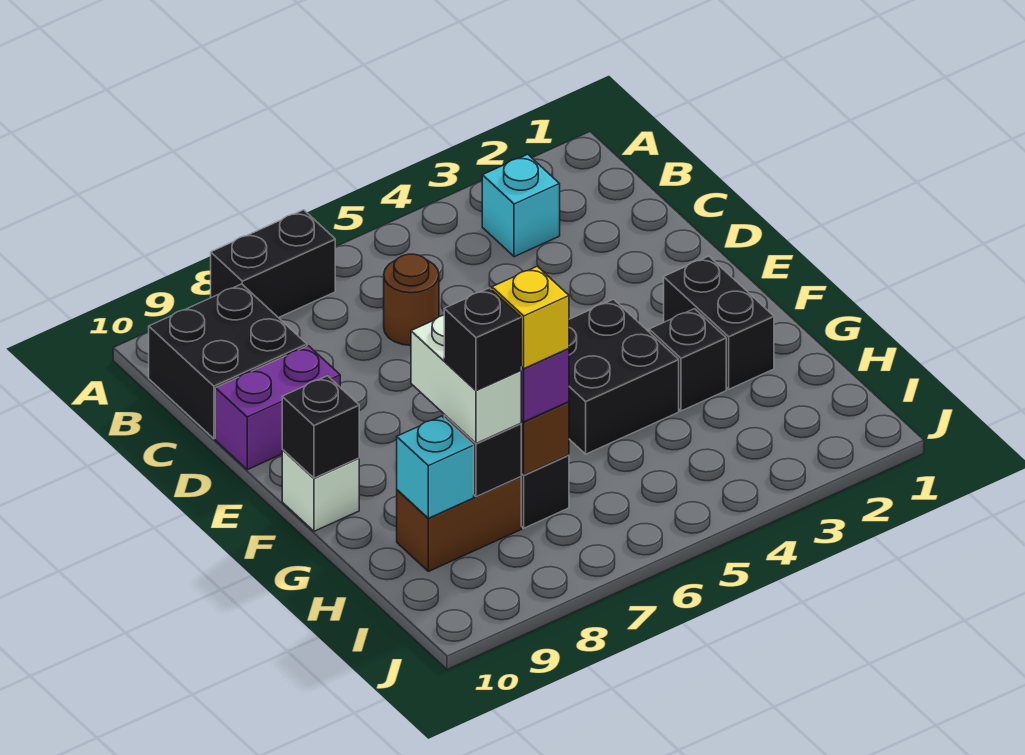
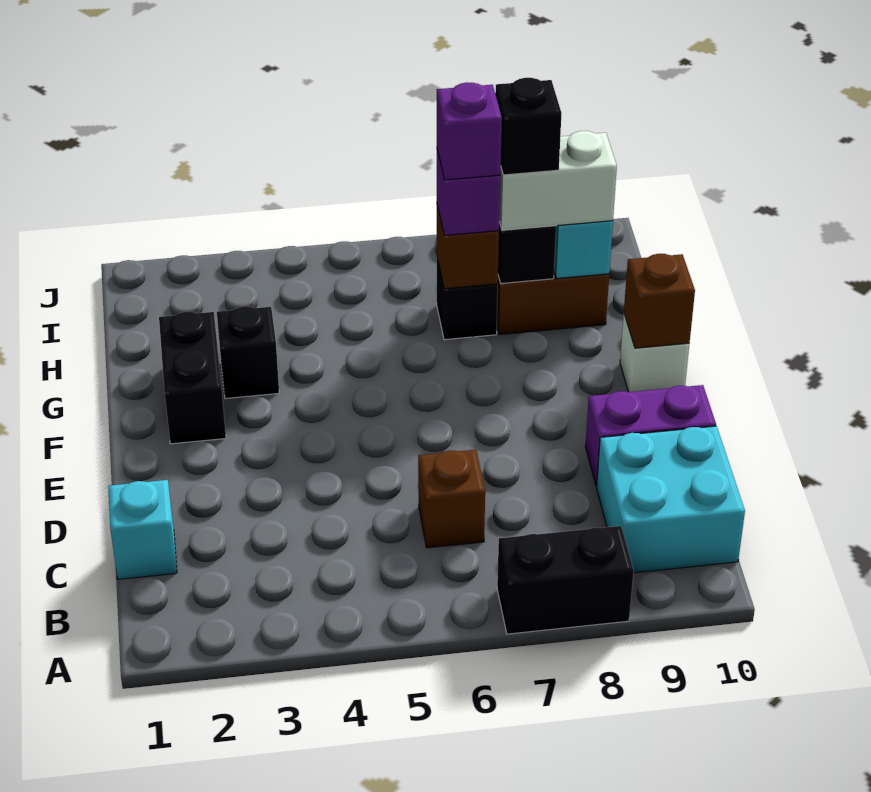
cyan 1x1 brick [482,154,560,257] -> cyan 1x1 brick moved to [108,480,177,579]
black 2x2 brick [149,284,307,439] -> cyan 2x2 brick [597,426,745,573]
brown 1x1 round brick [384,254,439,345] -> brown 1x1 brick [418,450,485,548]
black 2x2 brick [569,299,679,454] -> none
black 1x1 brick [282,376,359,478] -> brown 1x1 brick [624,254,695,348]
white 1x2 brick [411,315,521,443] -> white 1x2 brick turned to [499,131,617,230]
yellow 1x1 brick [492,266,569,368] -> purple 1x1 brick [437,82,502,180]

